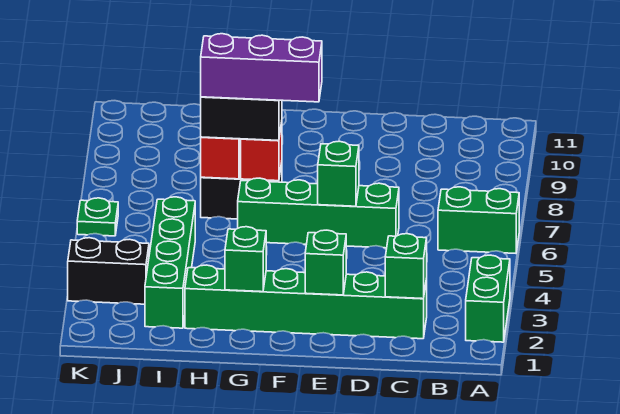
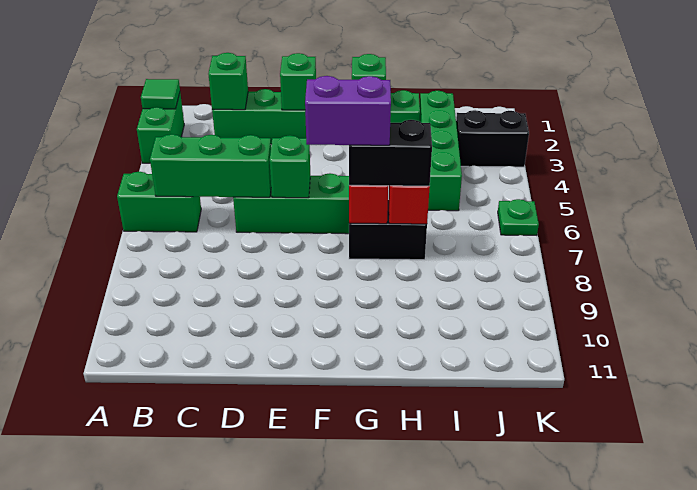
none -> green 1x1 tile [141,79,180,109]
none -> green 1x3 brick [150,134,271,197]
purple 1x3 brick [201,34,322,102] -> purple 1x2 brick [305,76,391,145]

